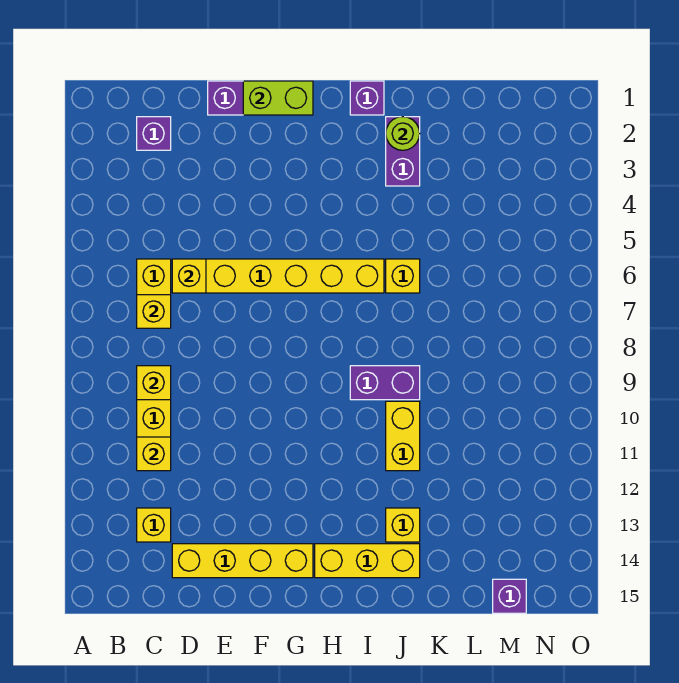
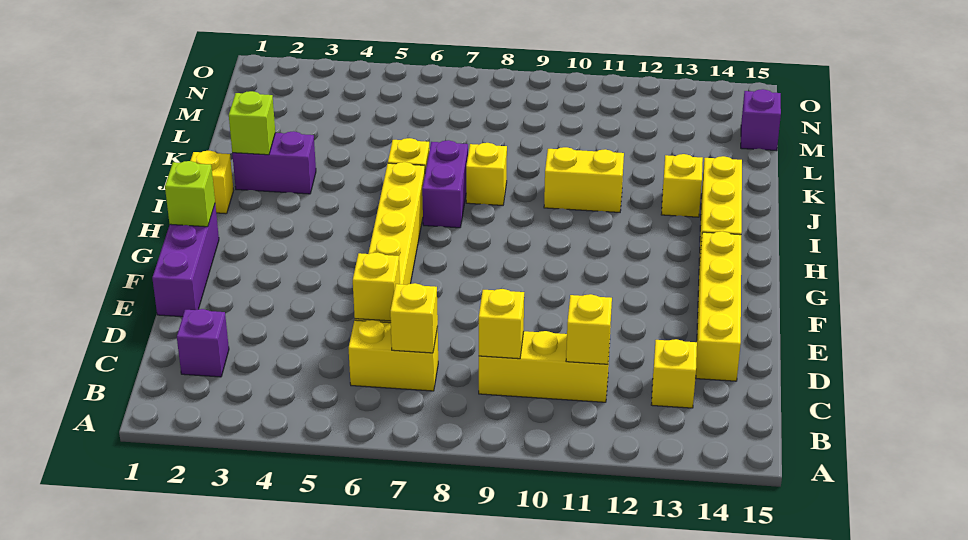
lime 1x2 brick [243,81,313,115] -> lime 1x1 brick [165,161,215,227]
purple 1x1 brick [350,81,384,115] -> yellow 1x1 brick [190,151,234,214]
purple 1x2 brick [350,366,420,400] -> purple 1x2 brick moved to [422,140,468,228]
lime 1x1 round brick [386,117,420,150] -> lime 1x1 brick [229,91,275,155]
none -> yellow 1x1 brick [466,143,507,205]

